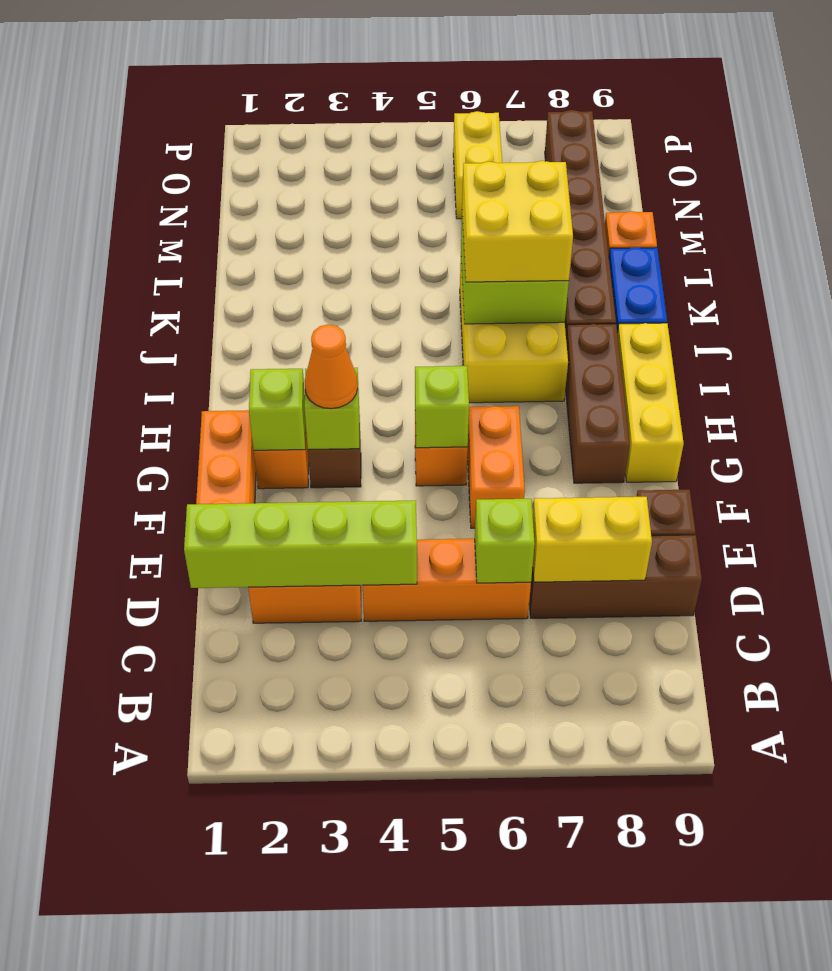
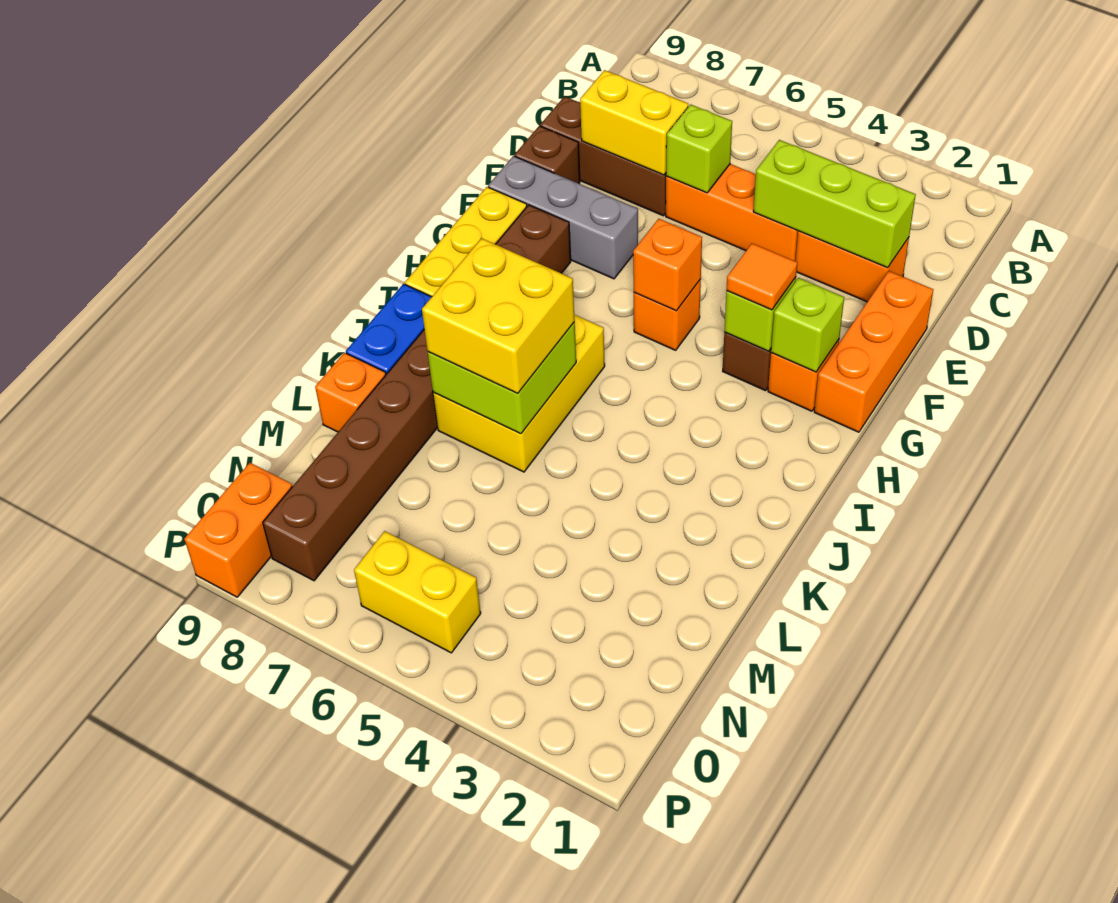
lime 1x4 brick [184,501,417,588] -> lime 1x3 brick [753,140,916,268]
orange 1x2 brick [467,406,525,528] -> orange 1x2 brick moved to [184,463,292,597]
none -> grey 1x3 brick [488,156,638,279]
orange 1x1 cone [304,324,358,409] -> orange 1x1 tile [726,243,797,310]
lime 1x1 brick [415,366,469,448] -> orange 1x1 brick [633,219,702,311]
yellow 1x2 brick [453,111,502,219] -> yellow 1x2 brick turned to [354,531,481,653]

